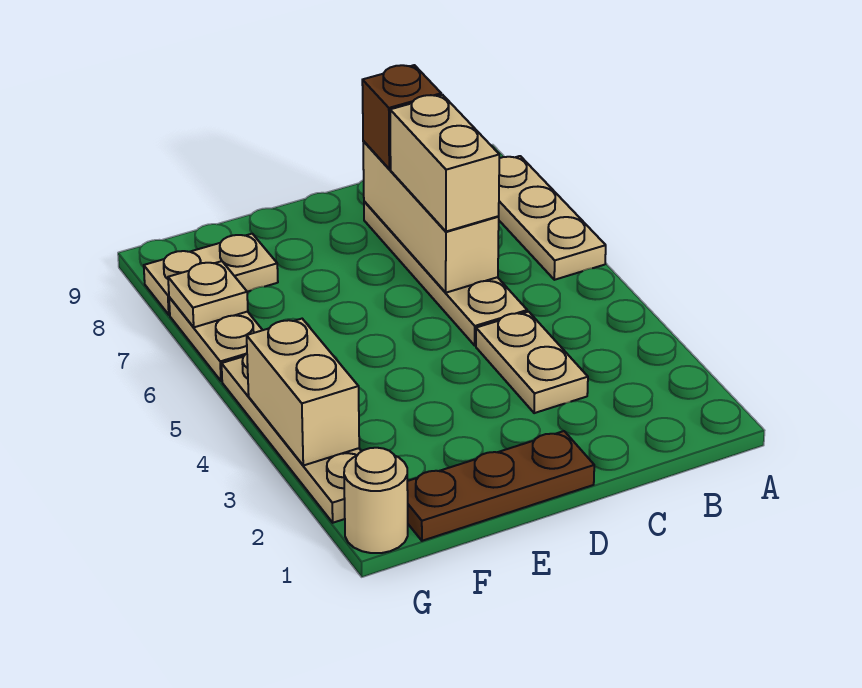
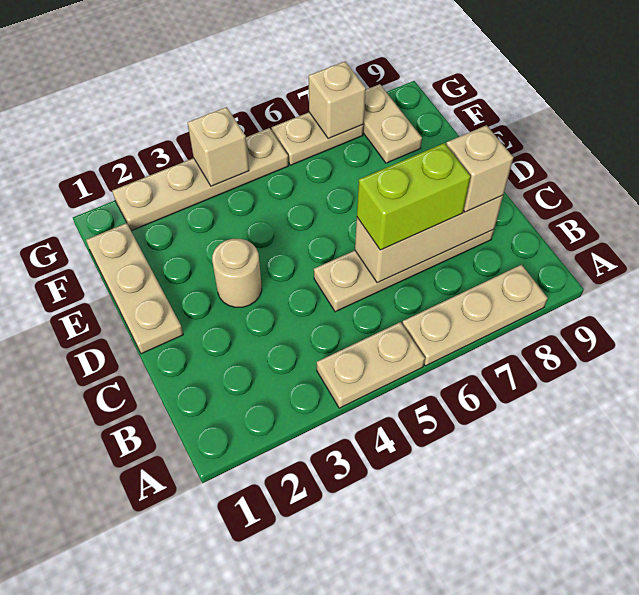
tan 1x2 plate [476,312,588,413] -> tan 1x2 plate moved to [317,322,425,408]
tan 1x2 brick [390,95,499,232] -> lime 1x2 brick [357,143,471,250]
brown 1x1 brick [362,65,441,169] -> tan 1x1 brick [446,125,513,212]
brown 1x3 plate [407,431,594,541] -> tan 1x3 plate [86,223,183,354]
tan 1x1 round brick [344,448,408,553] -> tan 1x1 round brick moved to [212,239,262,307]
tan 1x2 brick [247,319,359,466] -> tan 1x1 brick [187,107,249,186]
tan 1x1 plate [168,261,248,327] -> tan 1x1 brick [309,61,366,139]

